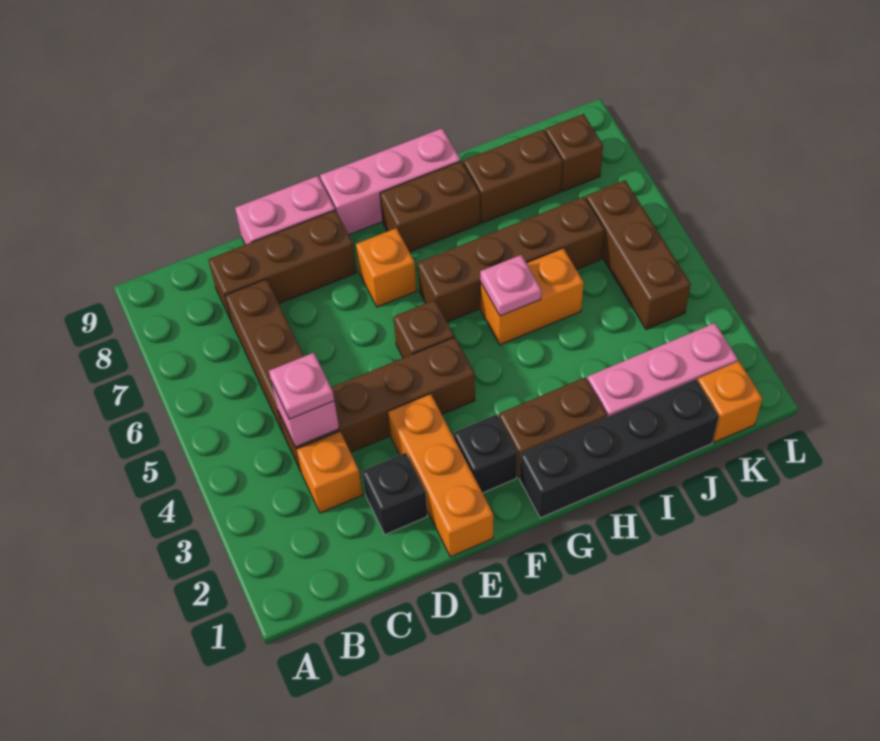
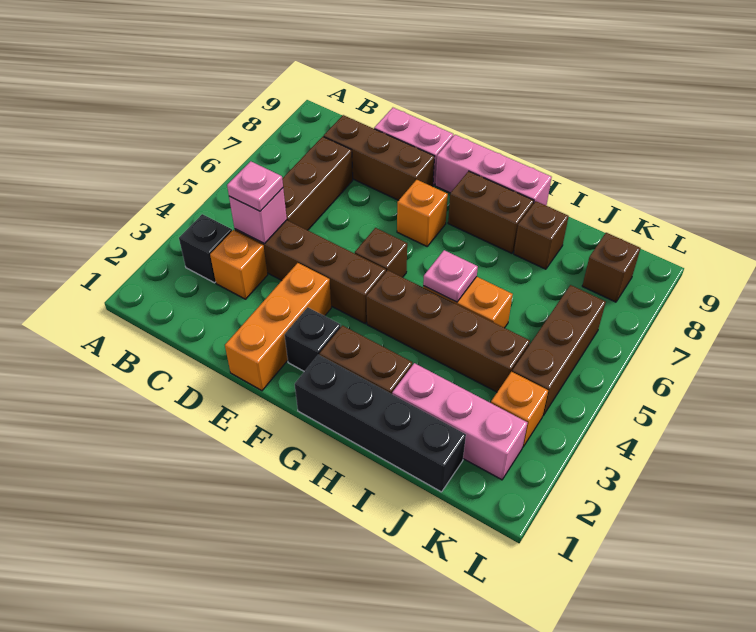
black 1x1 brick [362,453,427,535] -> black 1x1 brick moved to [179,214,232,283]
brown 1x4 brick [418,197,604,322] -> brown 1x4 brick moved to [366,270,530,392]
brown 1x2 brick [463,130,562,223] -> brown 1x1 brick [514,201,569,269]
orange 1x1 brick [697,361,762,442] -> orange 1x1 brick moved to [491,372,548,447]

